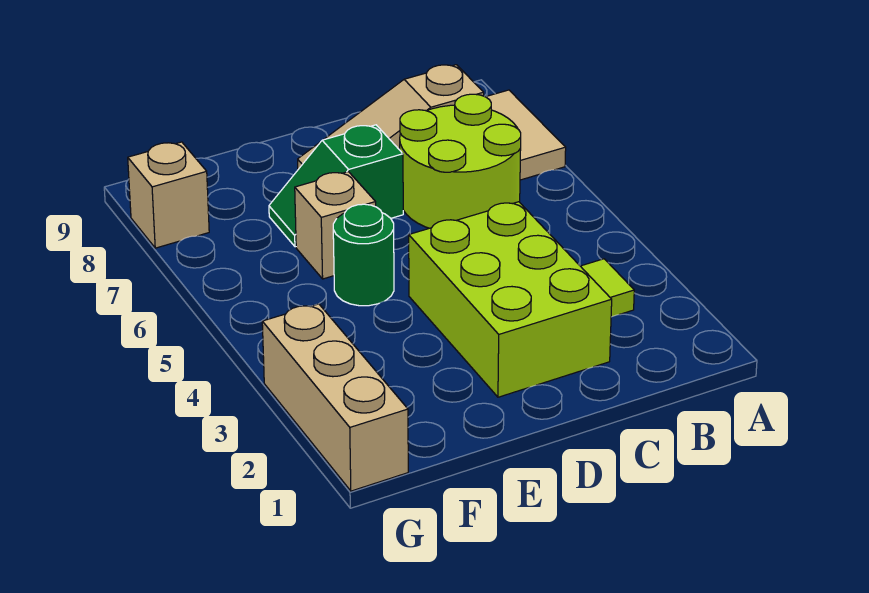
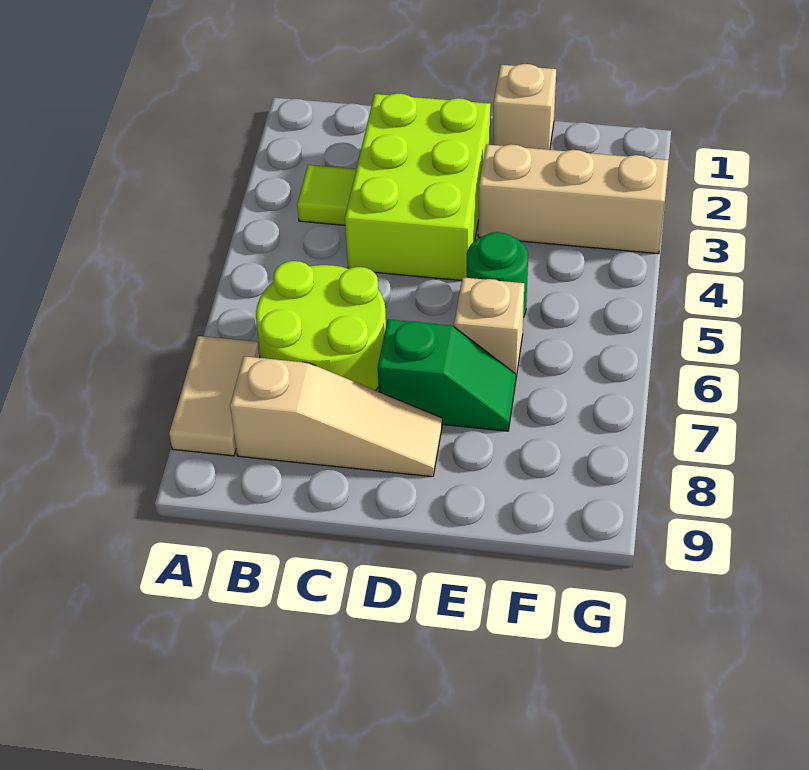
tan 1x3 brick [262,304,408,491] -> tan 1x3 brick turned to [478,144,668,254]
tan 1x1 brick [128,142,209,248] -> tan 1x1 brick moved to [493,64,556,150]

